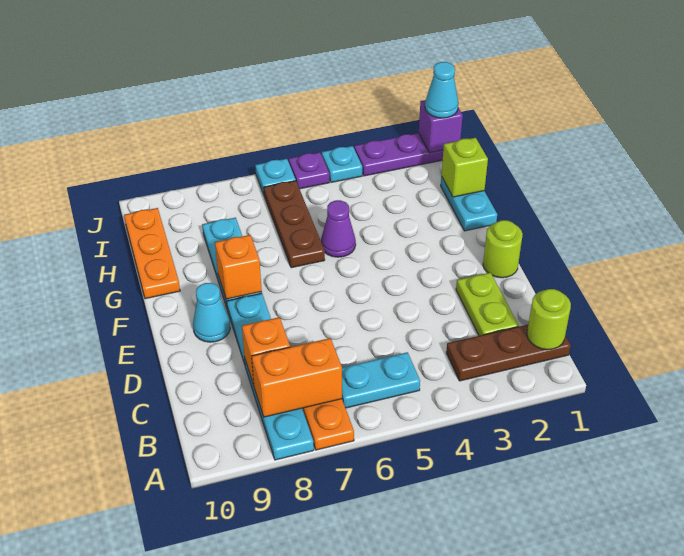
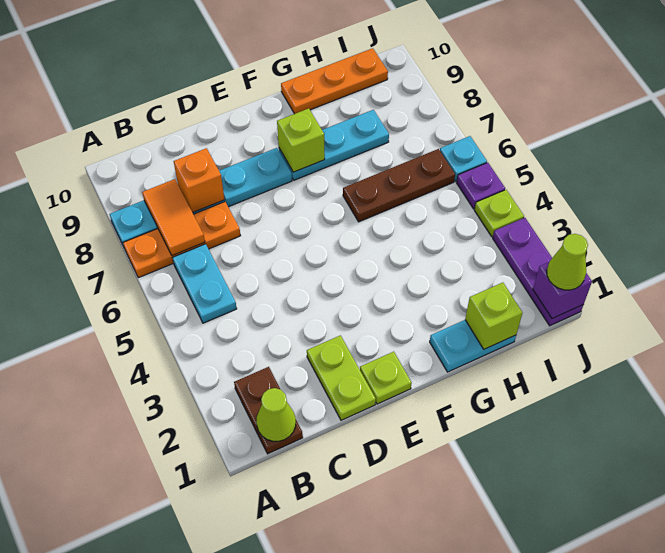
brown 1x3 plate [446,325,571,381] -> brown 1x2 plate [234,367,303,454]
lime 1x1 round brick [527,289,571,350] -> lime 1x1 cone [256,388,296,441]
orange 1x2 brick [252,338,342,417] -> orange 1x2 tile [142,179,205,256]
lime 1x2 plate [456,273,519,336] -> lime 1x2 plate turned to [307,335,376,420]
lime 1x1 round brick [483,220,523,278] -> lime 1x1 plate [360,352,412,404]
cyan 1x1 cone [193,283,230,342] -> none
orange 1x1 brick [215,235,262,299] -> lime 1x1 brick [277,108,325,172]
purple 1x1 cone [321,200,356,257] -> none
cyan 1x1 cone [425,62,458,118] -> lime 1x1 cone [547,234,588,290]
cyan 1x1 plate [322,146,362,182] -> lime 1x1 plate [474,190,524,237]

